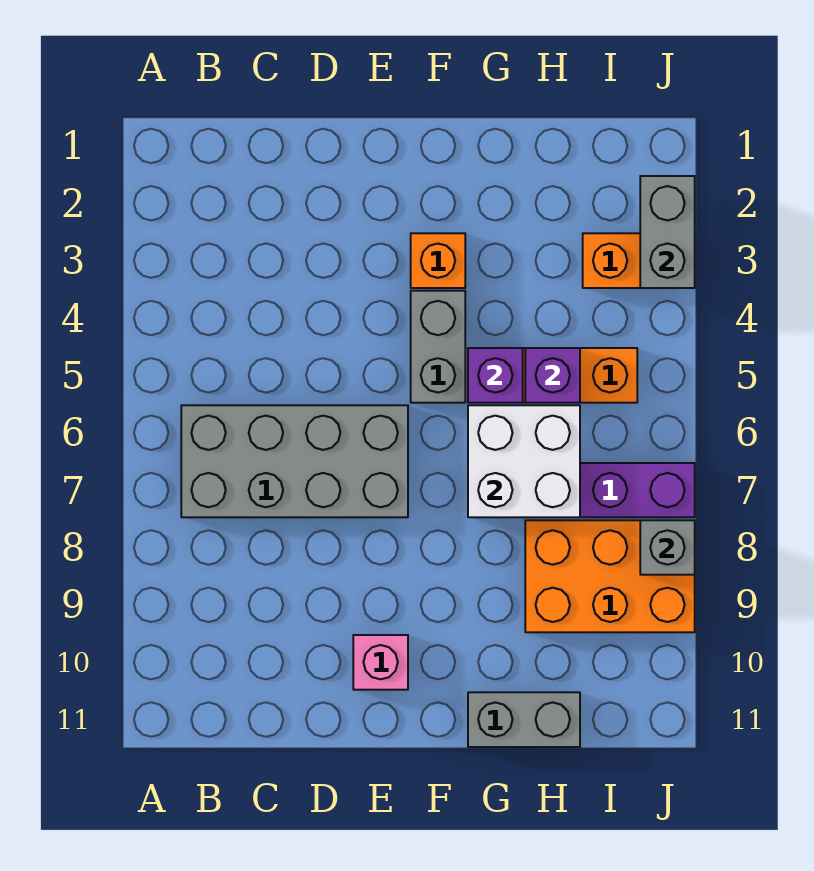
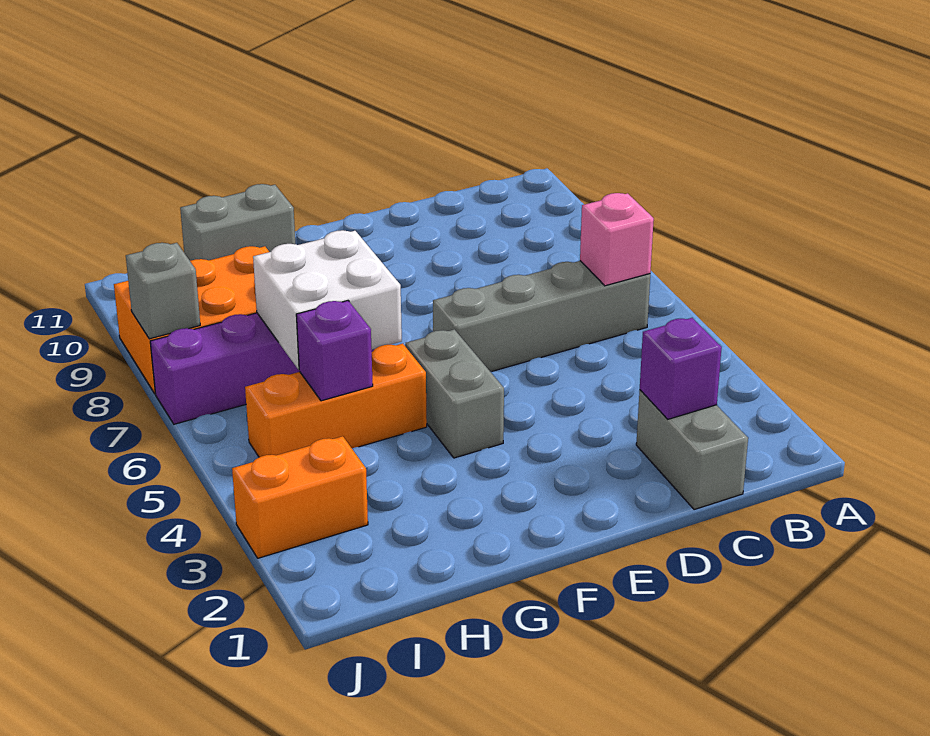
grey 2x4 brick [181,405,408,517] -> grey 1x4 brick [433,261,650,372]
pink 1x1 brick [353,635,408,690] -> pink 1x1 brick moved to [580,193,654,286]
orange 1x1 brick [411,233,465,288] -> none
purple 1x1 brick [468,348,523,403] -> purple 1x1 brick moved to [640,318,722,419]
grey 1x2 brick [640,176,695,288] -> grey 1x2 brick moved to [636,390,748,510]

